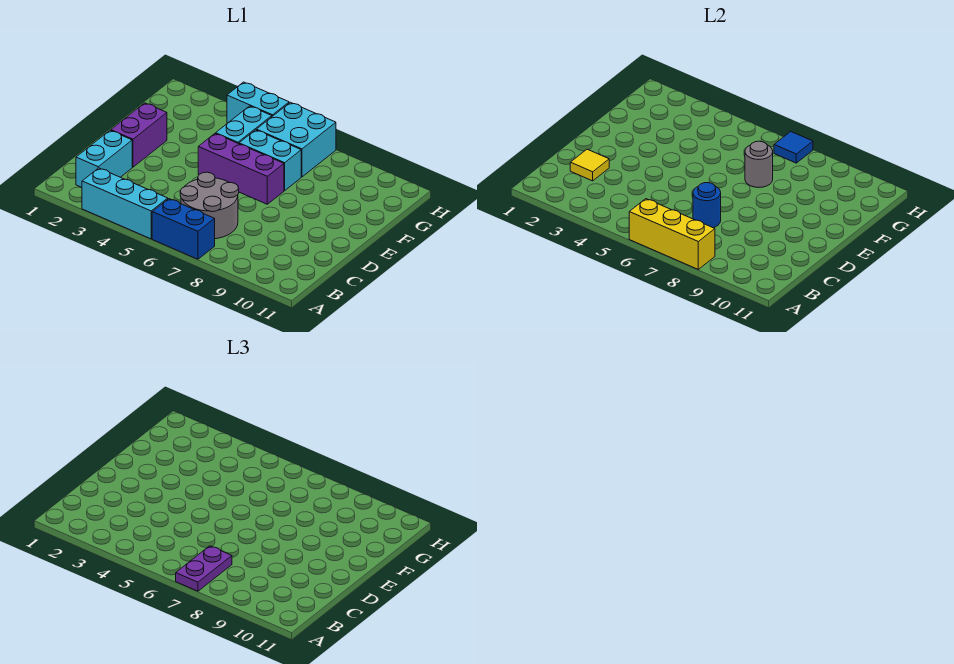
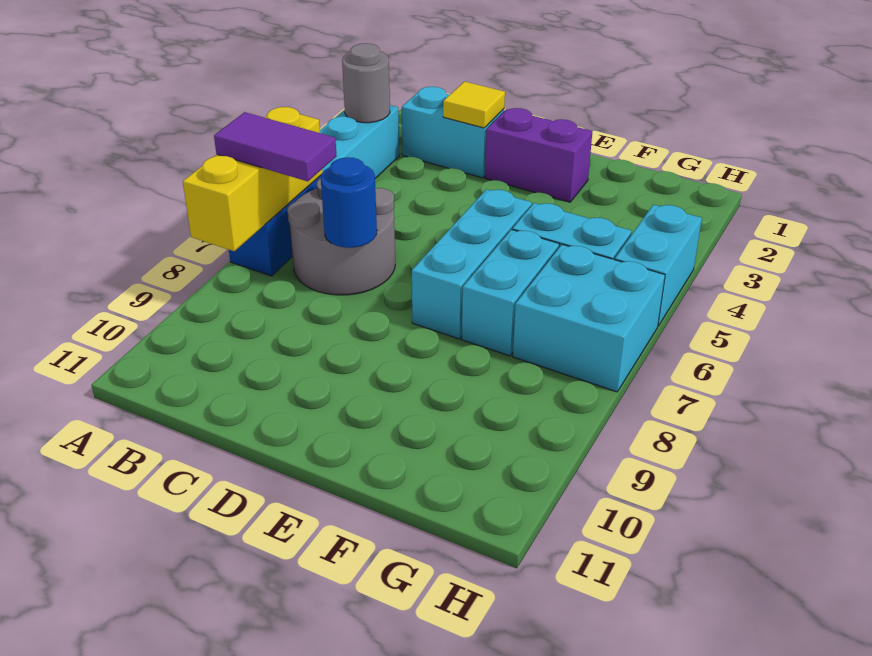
purple 1x2 plate [176,546,232,591] -> purple 1x2 tile [214,112,337,181]
purple 1x3 brick [198,134,284,204] -> cyan 1x3 brick [412,189,532,339]
grey 1x1 round brick [745,141,773,188] -> grey 1x1 round brick moved to [342,43,390,123]
blue 1x1 tile [774,132,813,163] -> none

